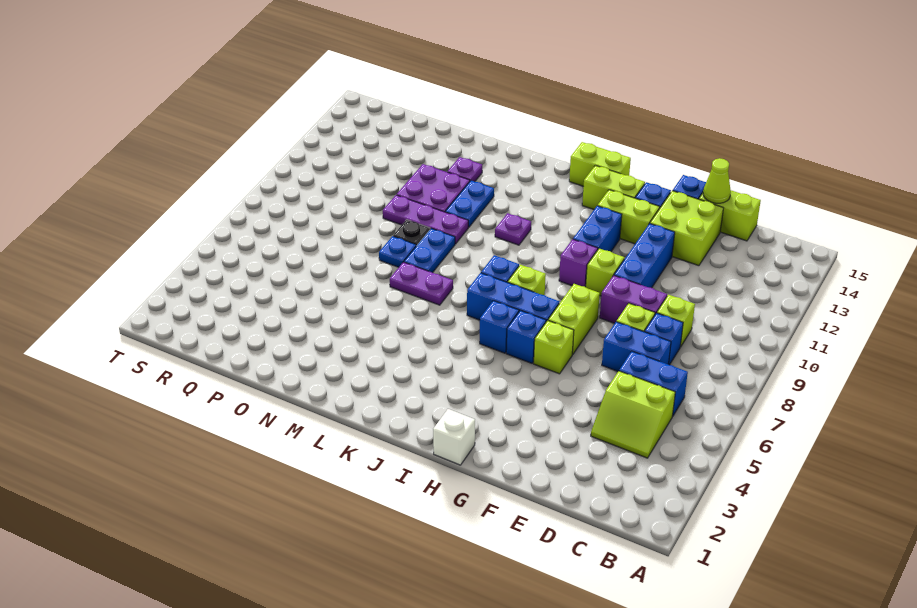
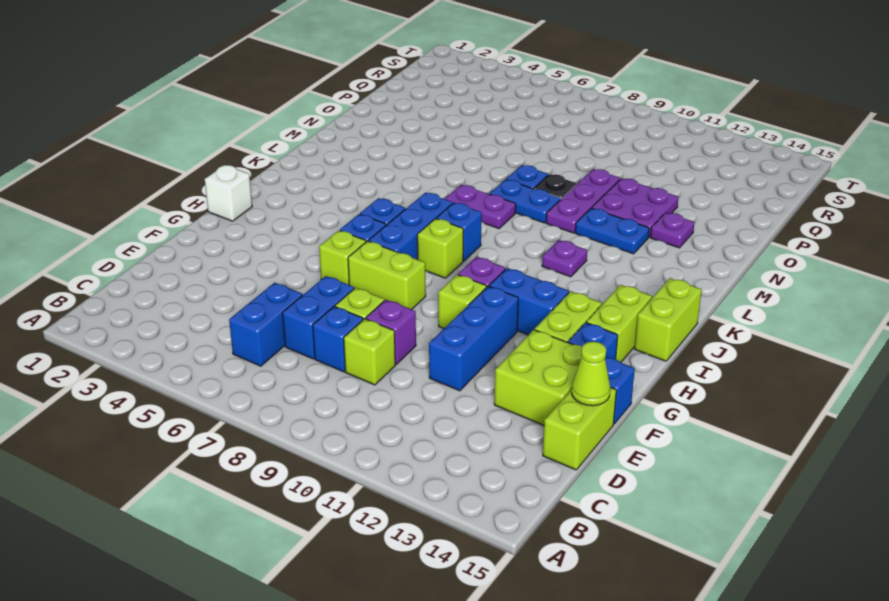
lime 2x2 slope [591,371,675,458] -> none
purple 1x2 brick [600,275,667,323] -> purple 1x1 brick [366,300,416,364]
blue 1x3 brick [614,224,675,288] -> blue 1x3 brick turned to [429,286,518,391]
purple 1x2 plate [390,262,453,305] -> purple 1x2 plate turned to [445,185,516,229]

